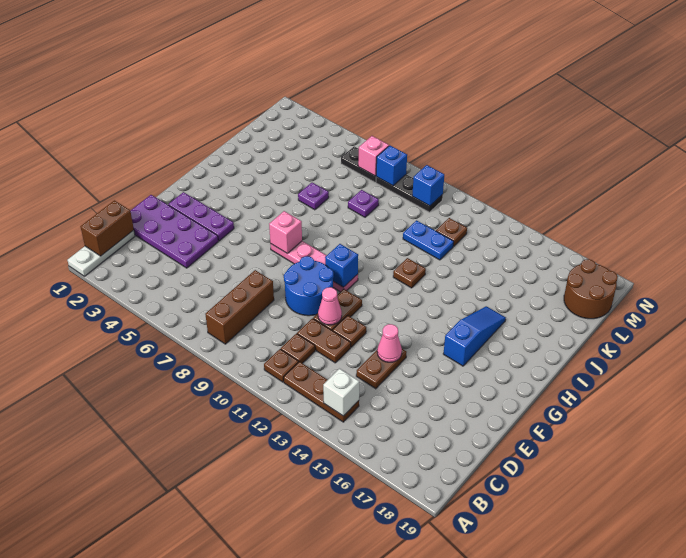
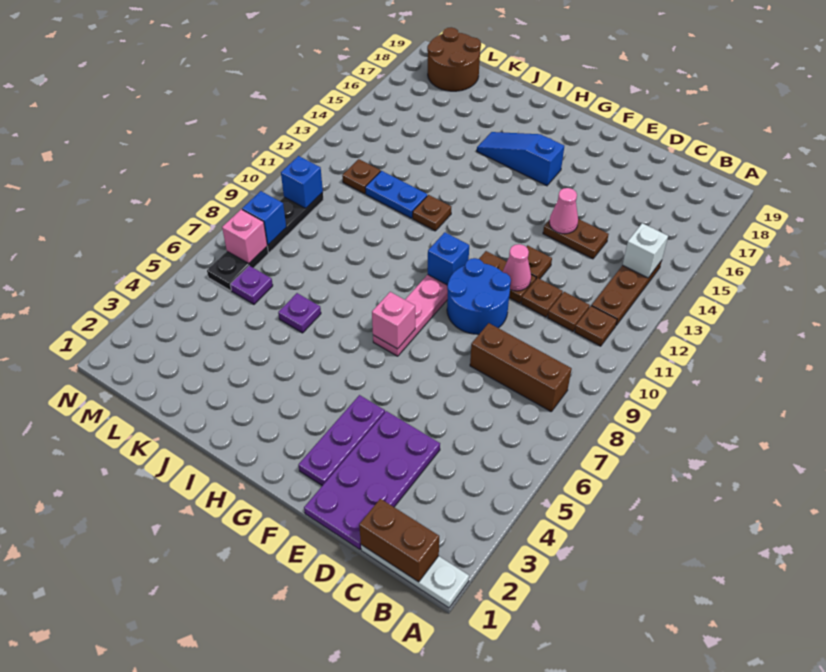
brown 1x2 plate [297,319,351,363] -> brown 1x1 plate [521,278,563,317]
purple 1x1 plate [348,190,379,217] -> purple 1x1 plate moved to [230,266,273,304]
blue 1x2 plate [403,220,454,260] -> blue 1x2 plate turned to [365,171,427,218]

